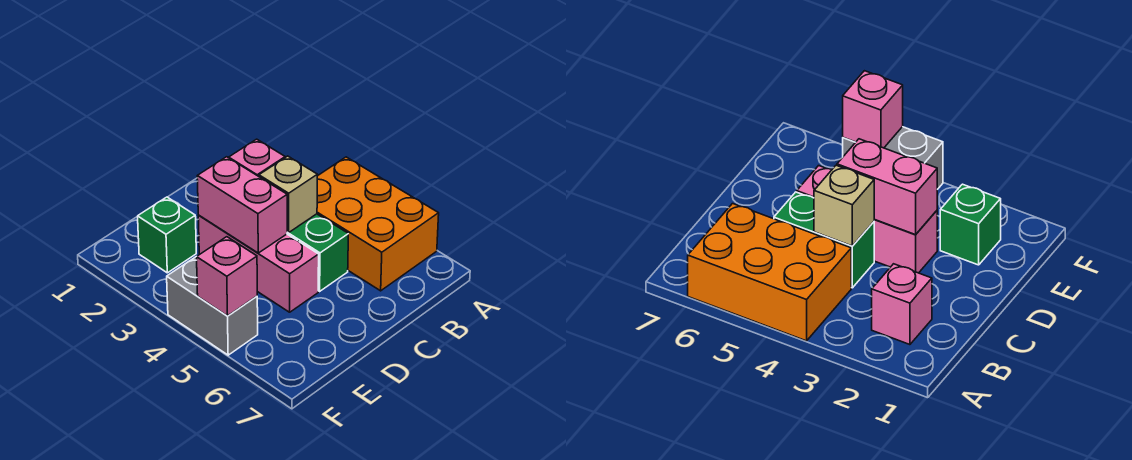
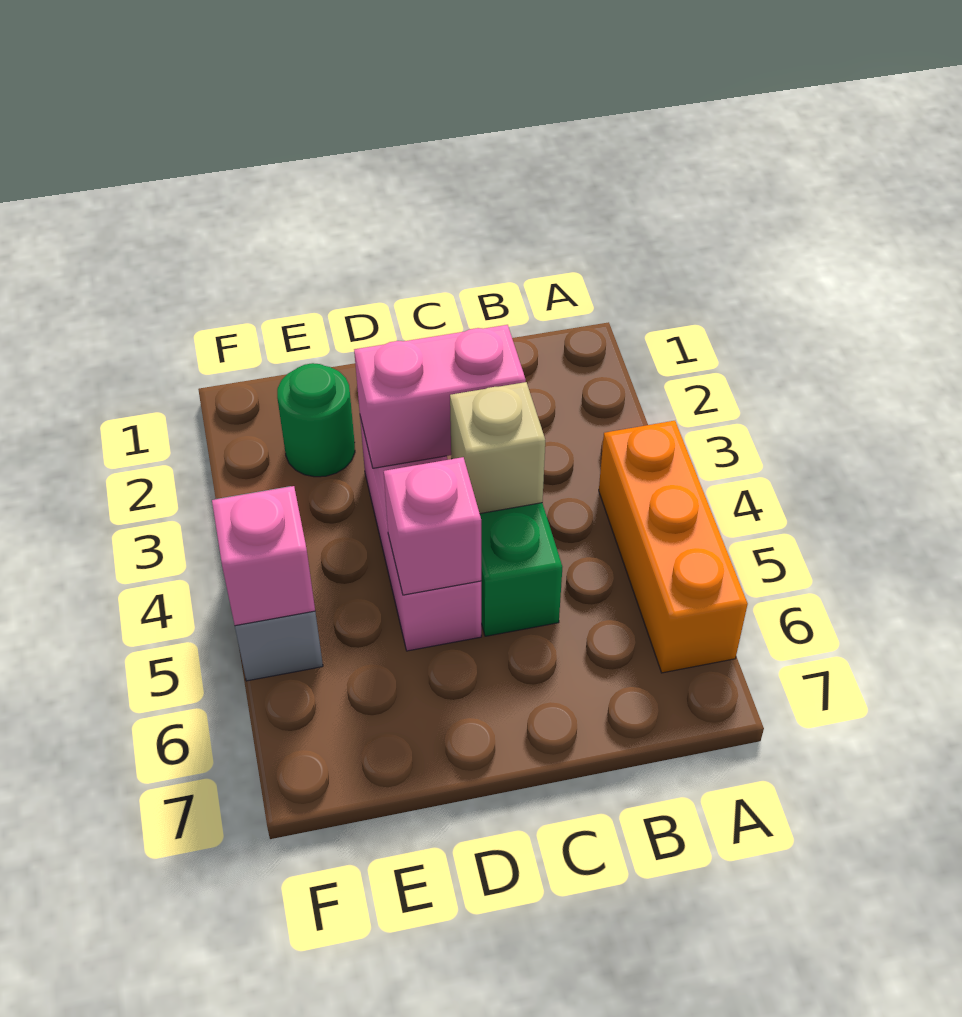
orange 2x3 brick [317,157,439,291] -> orange 1x3 brick [599,421,748,673]
pink 1x1 brick [229,139,285,176] -> pink 1x1 brick moved to [384,457,481,595]
pink 1x2 brick [197,157,287,253] -> pink 1x2 brick turned to [354,325,526,468]
green 1x1 brick [138,197,196,273] -> green 1x1 round brick [277,363,355,477]

